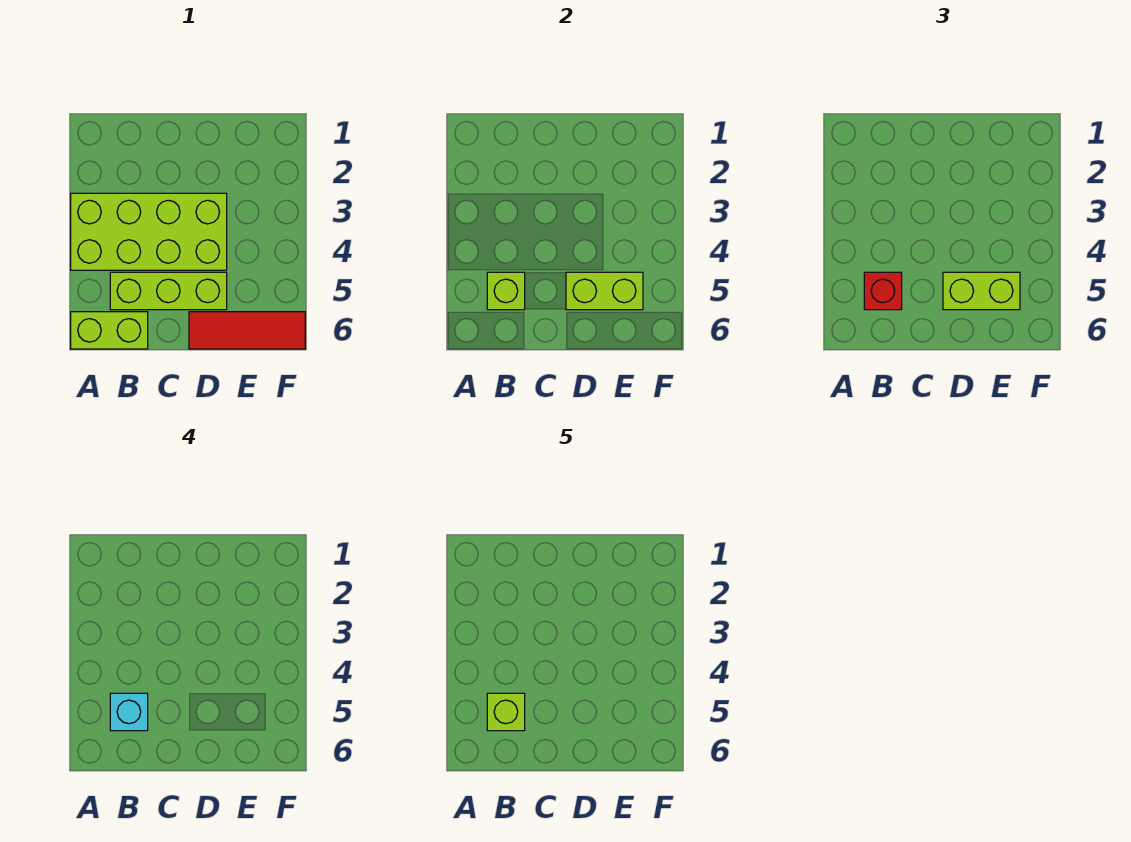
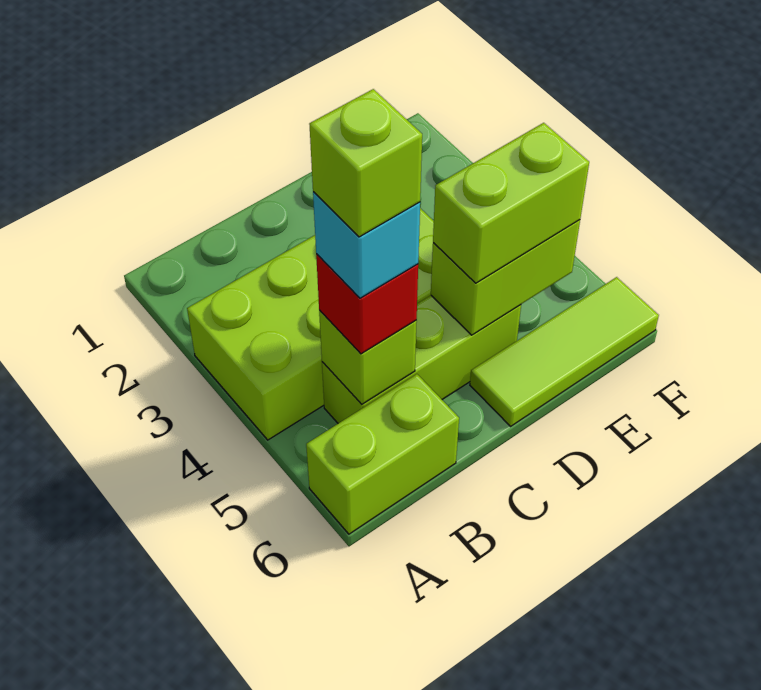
red 1x3 tile [189,312,305,349] -> lime 1x3 tile [470,277,659,426]

